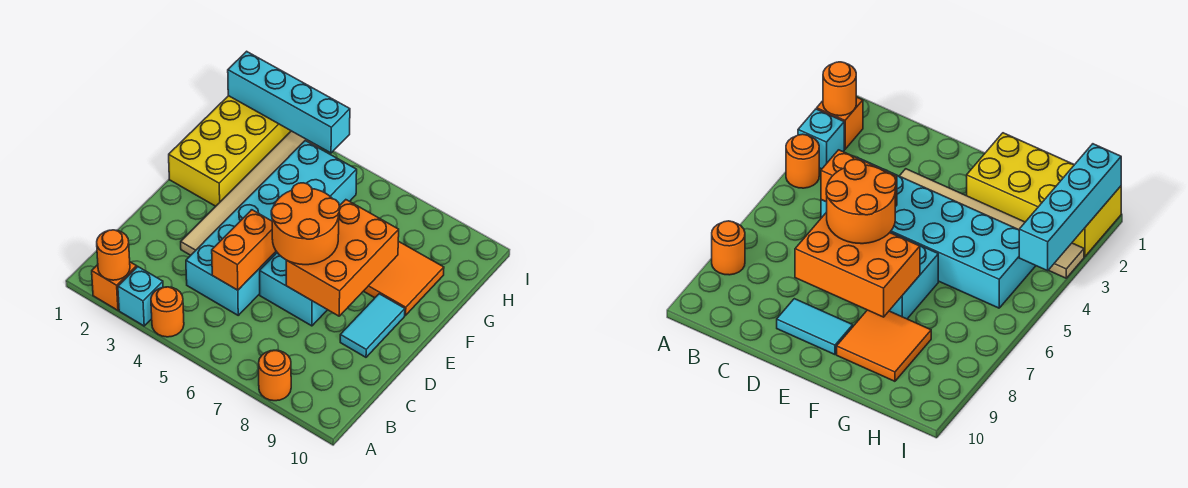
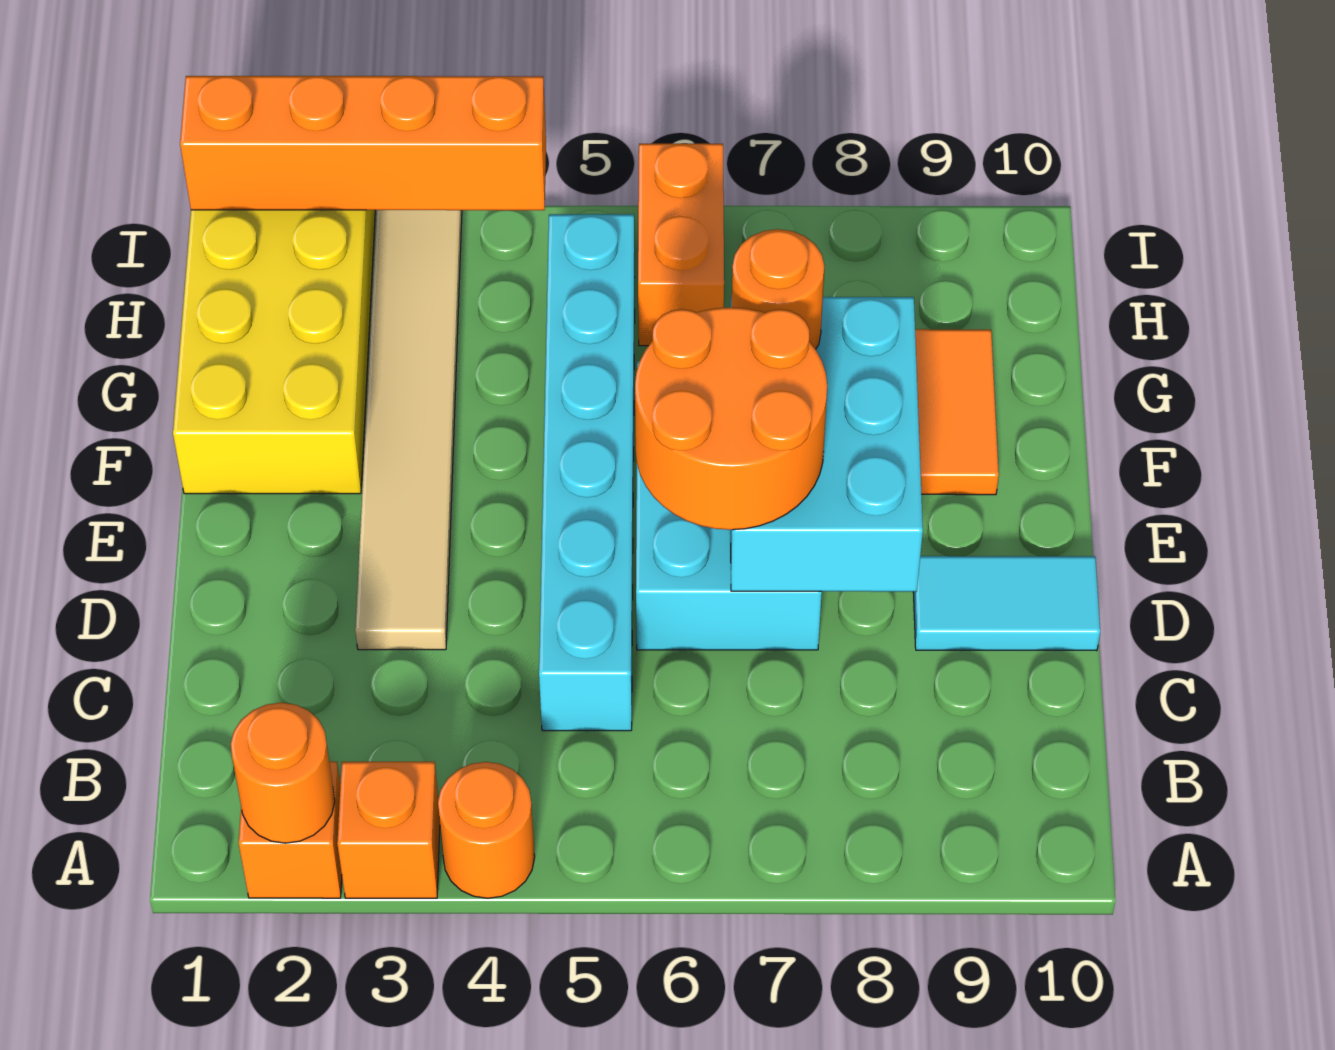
cyan 1x1 brick [118,267,163,326] -> orange 1x1 brick [337,762,440,898]
orange 1x1 round brick [259,350,291,401] -> orange 1x1 round brick moved to [732,229,824,349]
cyan 2x6 brick [186,141,357,315] -> cyan 1x6 brick [539,214,635,731]
orange 1x2 brick [212,210,276,290] -> orange 1x2 brick moved to [638,144,724,346]
orange 2x3 brick [286,200,399,316] -> cyan 2x3 brick [730,297,923,592]
cyan 1x2 tile [340,294,405,357] -> cyan 1x2 tile turned to [913,556,1100,651]
cyan 1x4 brick [228,51,350,153] -> orange 1x4 brick [180,76,546,210]

